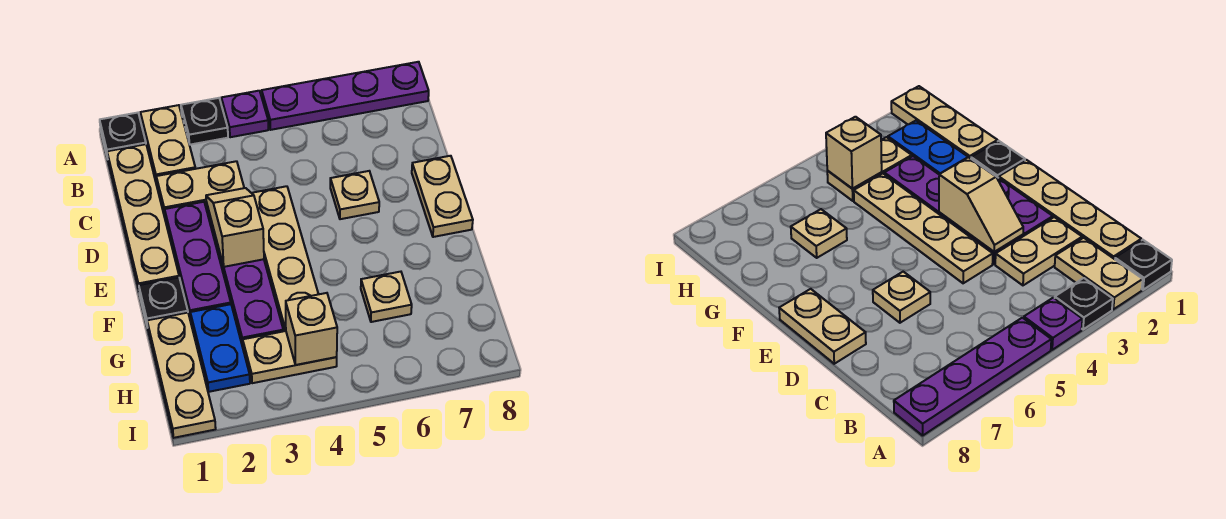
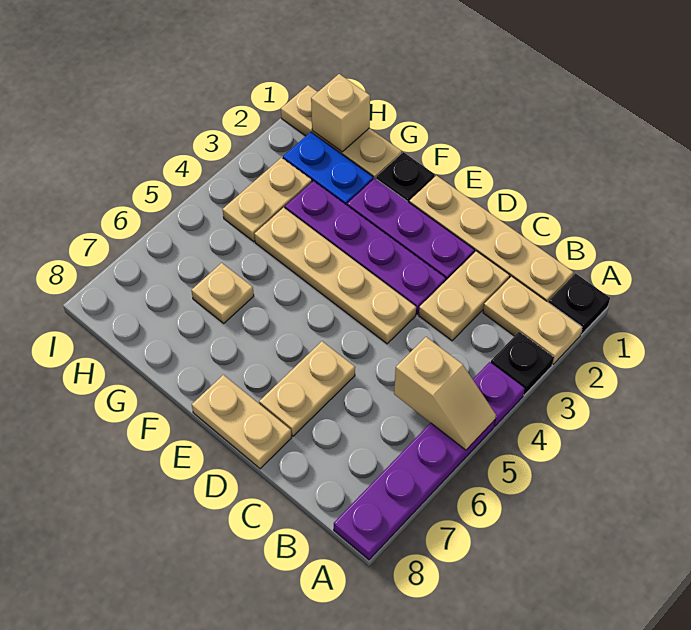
tan 1x2 slope [206,188,264,267] -> tan 1x2 slope moved to [394,337,496,450]
tan 1x1 plate [330,171,379,219] -> tan 1x2 plate [259,341,355,436]
tan 1x1 brick [286,293,337,365] -> tan 1x1 brick moved to [311,74,370,152]

